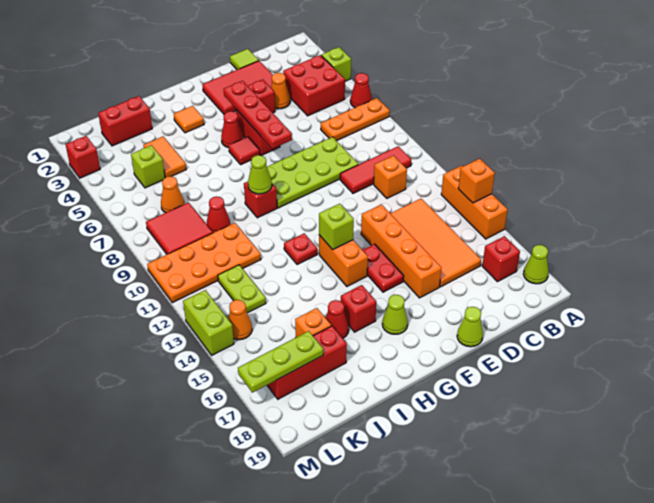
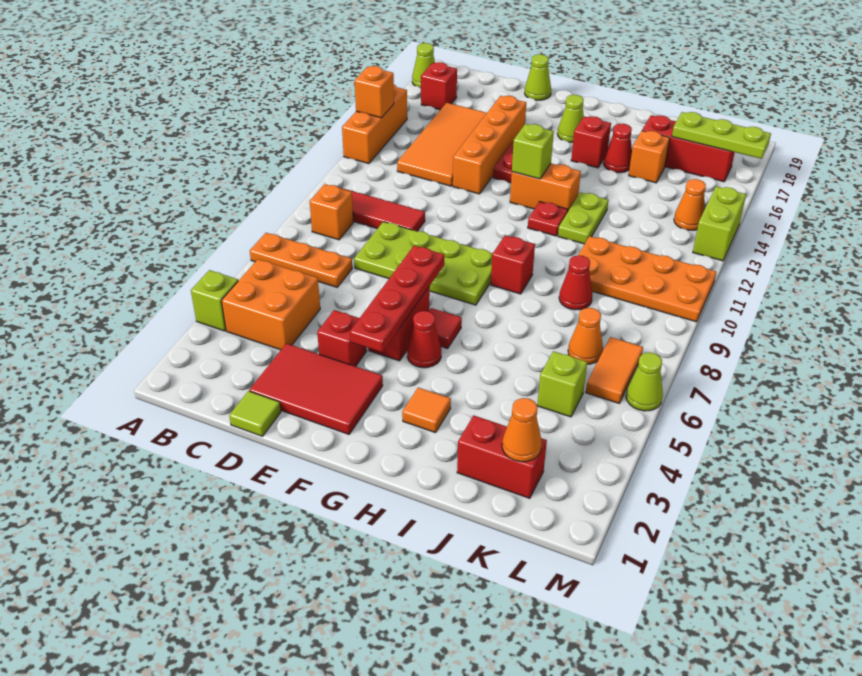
red 1x1 cone [350,73,372,108] -> none
red 2x2 brick [283,55,345,116] -> orange 2x2 brick [222,259,320,350]
orange 1x1 brick [374,156,407,198] -> orange 1x1 brick moved to [310,184,354,240]
orange 1x1 cone [271,73,290,109] -> orange 1x1 cone moved to [502,398,542,462]
orange 1x2 brick [319,235,368,286] -> orange 1x2 brick turned to [510,163,581,211]
lime 1x1 cone [248,155,272,194] -> lime 1x1 cone moved to [626,353,663,411]
orange 1x2 tile [143,137,186,178] -> orange 1x2 tile moved to [586,337,643,403]
red 2x2 tile [146,203,213,254] -> none
lime 1x2 plate [218,265,266,313] -> lime 1x2 plate moved to [558,192,608,244]
red 1x1 brick [66,136,100,178] -> none

